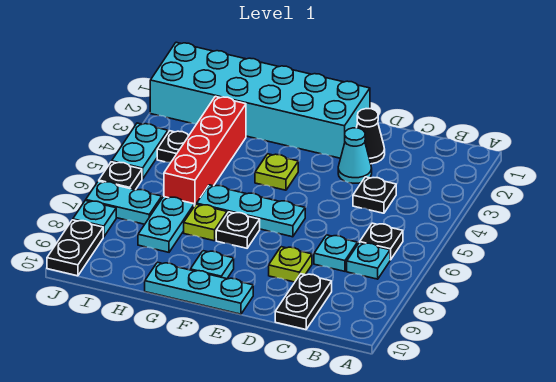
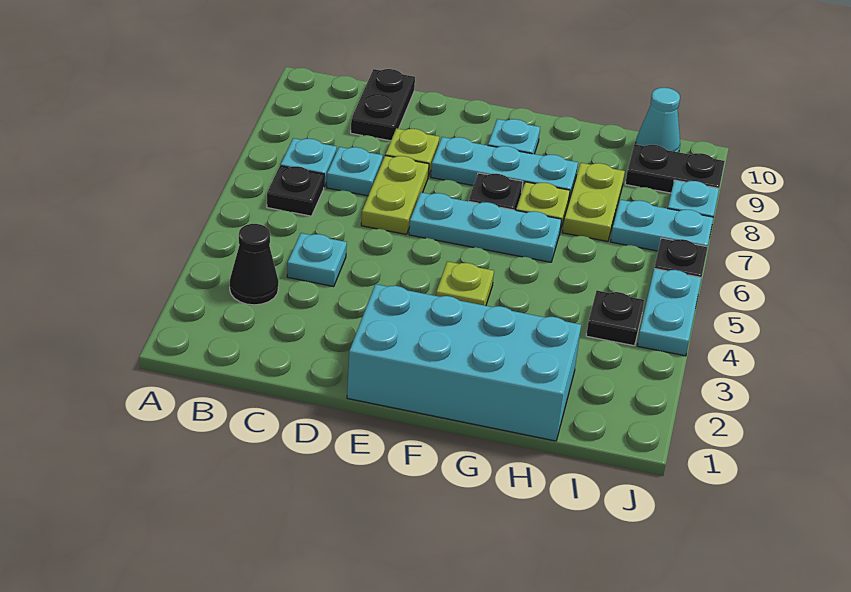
black 1x1 plate [353,177,396,213] -> cyan 1x1 plate [287,233,347,287]
black 1x1 cone [357,109,385,164] -> black 1x1 cone moved to [230,224,279,305]
cyan 1x1 cone [338,128,372,183] -> cyan 1x1 cone moved to [636,88,680,152]
none -> lime 1x2 plate [361,156,429,234]
cyan 2x6 brick [150,42,370,158] -> cyan 2x4 brick [347,284,581,441]
cyan 1x3 plate [145,262,253,314] -> cyan 1x3 plate moved to [431,137,578,203]
red 1x4 brick [164,96,246,206] -> none
cyan 1x2 plate [138,197,194,252] -> lime 1x2 plate [562,163,625,241]
black 1x2 plate [47,220,103,276] -> black 1x2 plate turned to [625,144,725,193]

